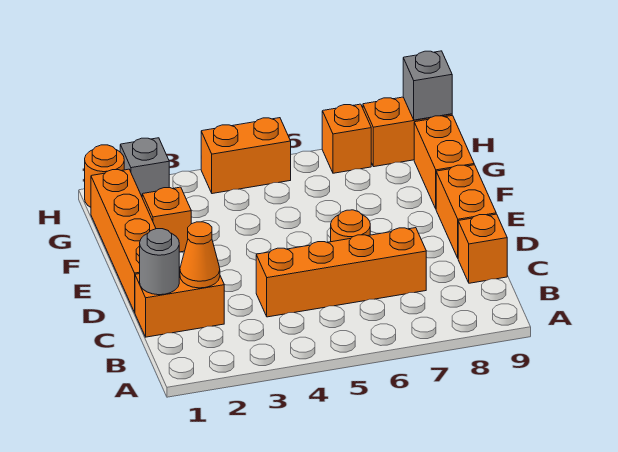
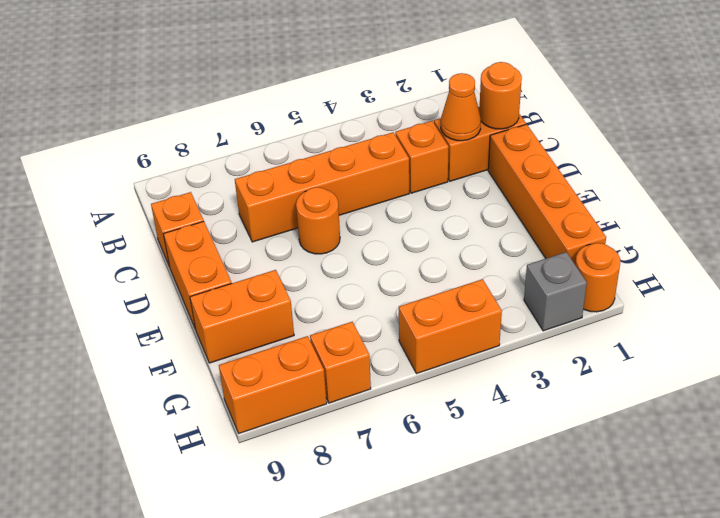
grey 1x1 round brick [140,229,179,295] -> orange 1x1 round brick [479,62,522,129]
orange 1x1 brick [142,187,191,252] -> orange 1x1 brick moved to [395,121,449,193]
orange 1x2 brick [414,115,474,208] -> orange 1x2 brick turned to [190,270,294,363]
grey 1x1 brick [403,51,452,120] -> none

